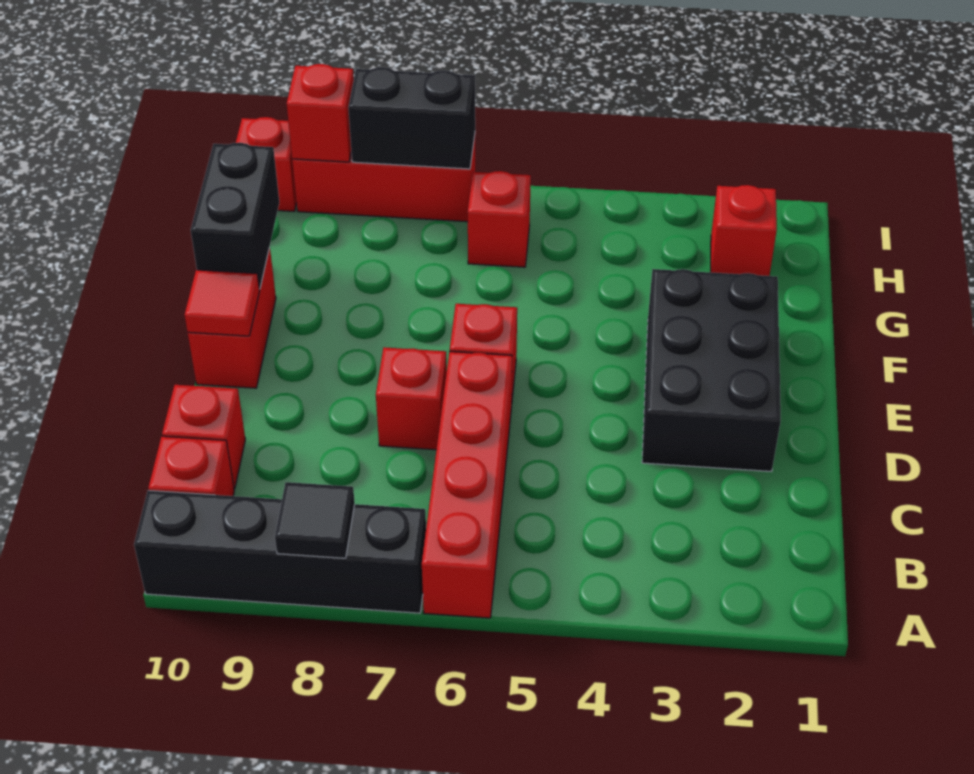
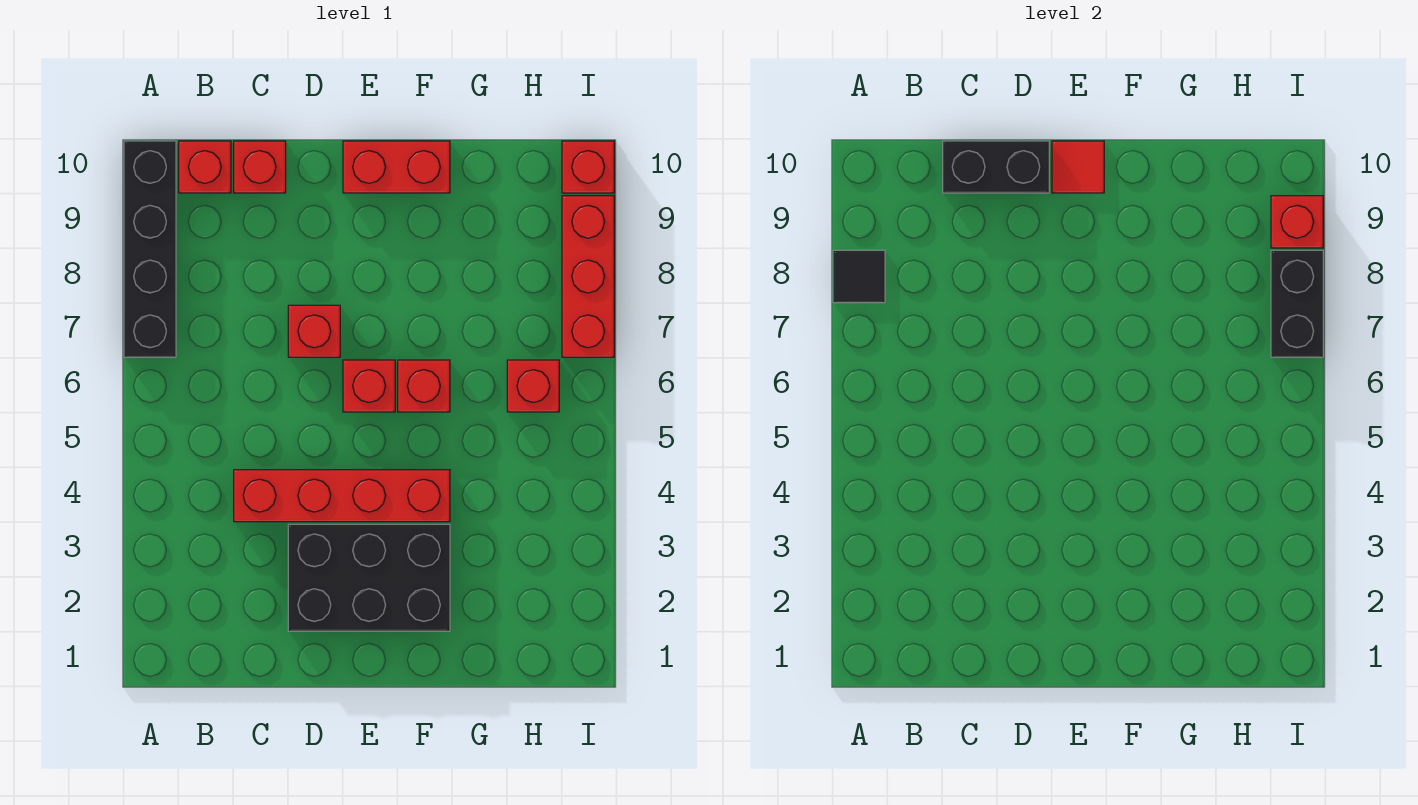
red 1x4 brick [422,352,512,618] -> red 1x4 brick moved to [234,470,450,522]
black 1x2 brick [191,143,279,289] -> black 1x2 brick moved to [943,141,1049,193]
red 1x1 brick [710,185,777,276] -> red 1x1 brick moved to [398,360,450,412]

